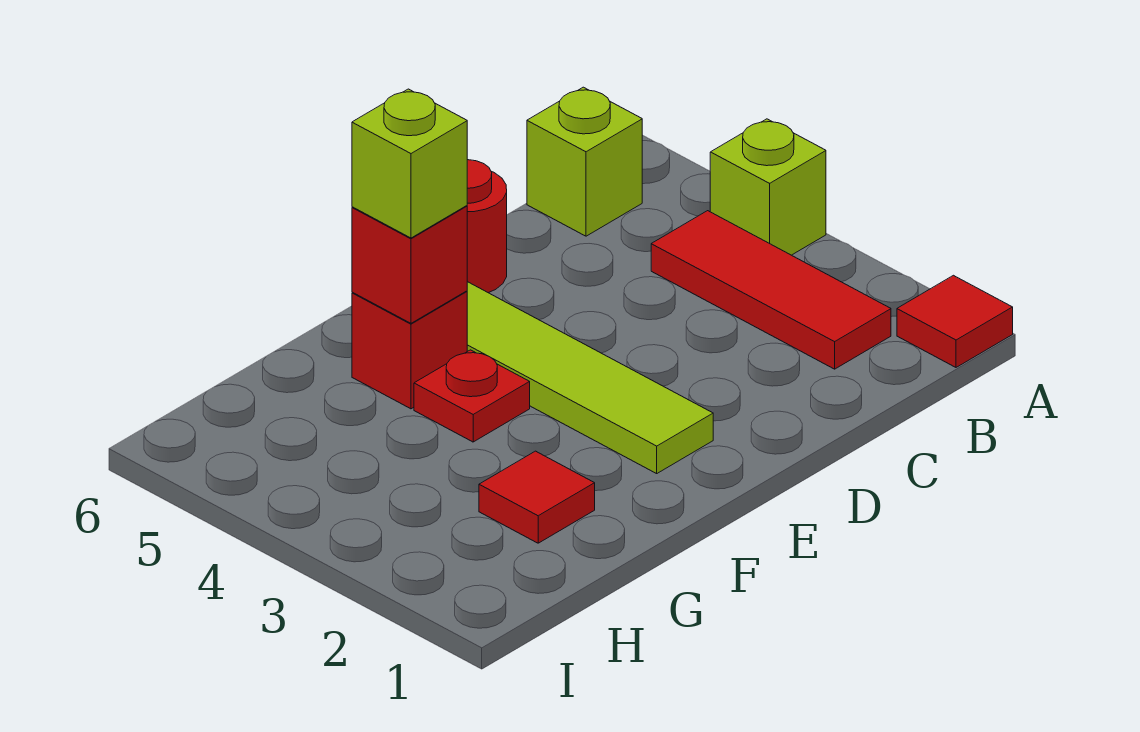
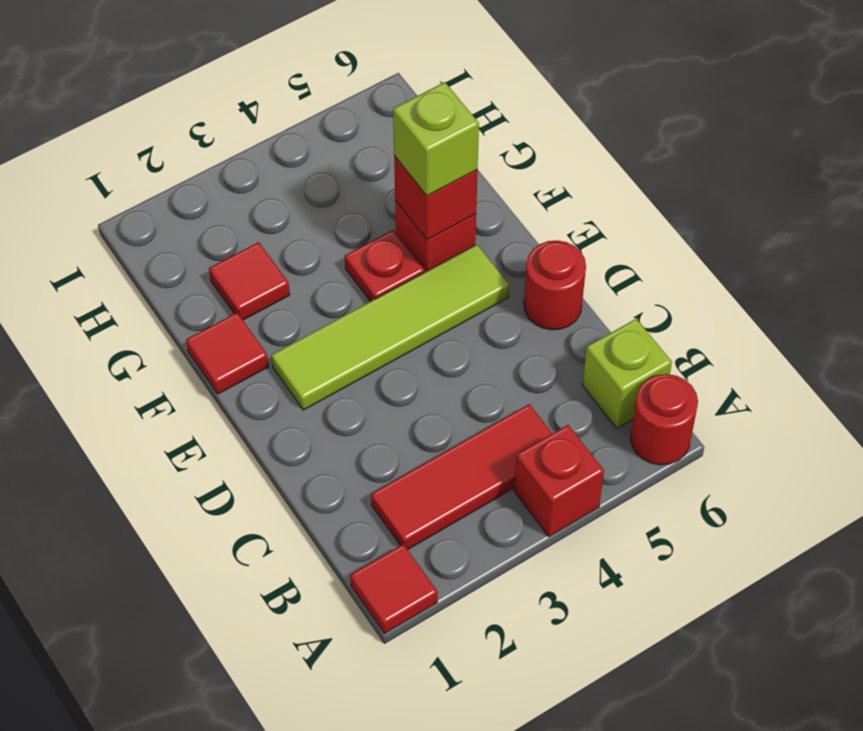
lime 1x1 brick [710,119,826,255] -> red 1x1 brick [514,425,604,537]
none -> red 1x1 round brick [630,374,698,465]
none -> red 1x1 tile [186,313,269,394]

